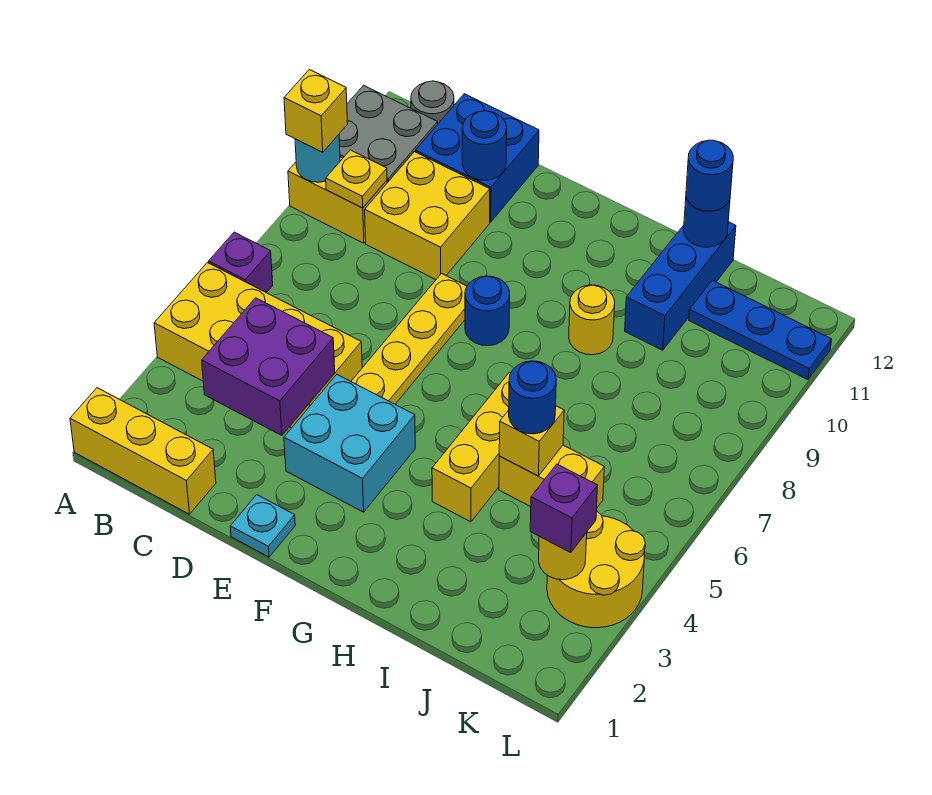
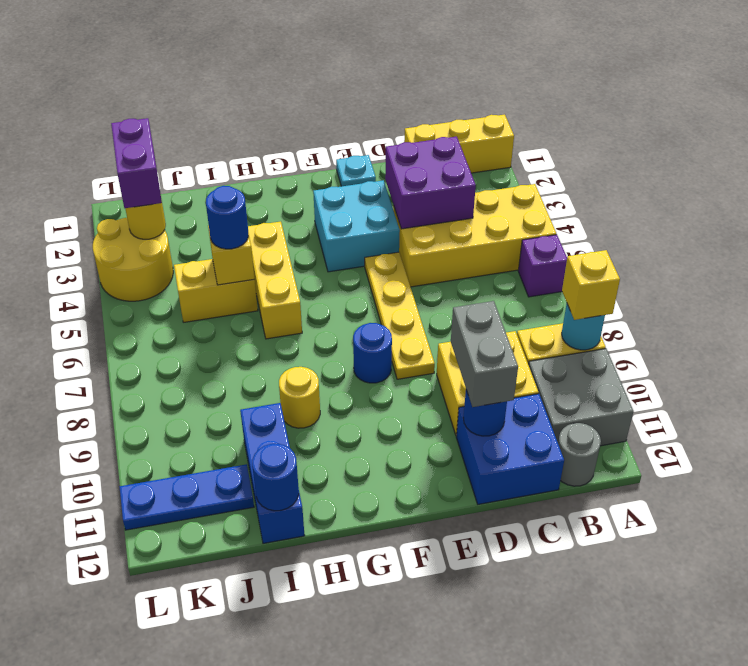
yellow 1x1 plate [326,150,387,208] -> none
none -> grey 1x2 brick [451,301,518,407]
blue 1x1 round brick [686,140,733,211] -> none
purple 1x1 brick [530,464,598,553] -> purple 1x2 brick [111,118,162,208]

